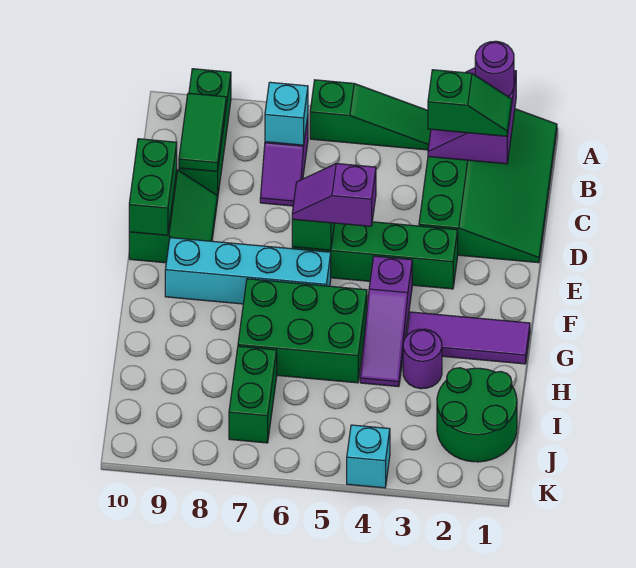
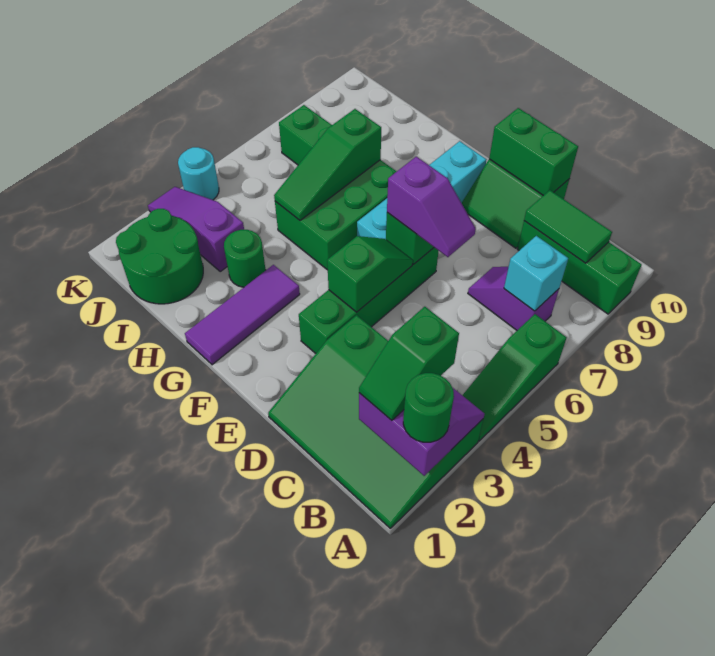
purple 1x1 round brick [475,41,514,96] -> green 1x1 round brick [403,373,454,442]
none -> green 1x2 slope [327,236,413,312]
purple 1x2 slope [292,164,376,226] -> purple 1x2 slope turned to [387,157,476,257]
purple 1x3 slope [360,256,412,387] -> purple 1x3 slope moved to [148,187,244,271]
purple 1x1 round brick [403,329,442,389] -> green 1x1 round brick [224,230,266,287]
none -> green 1x3 slope [274,109,381,220]
cyan 1x1 brick [347,425,390,488] -> cyan 1x1 round brick [178,147,219,200]

